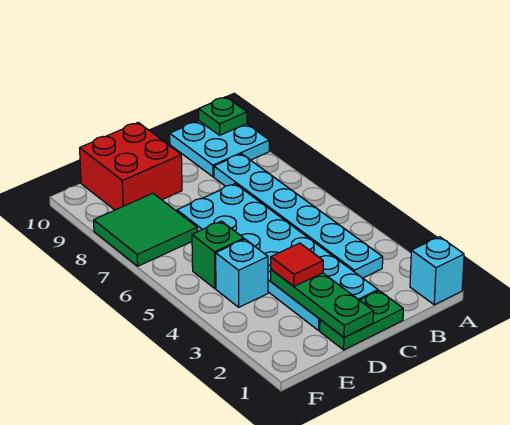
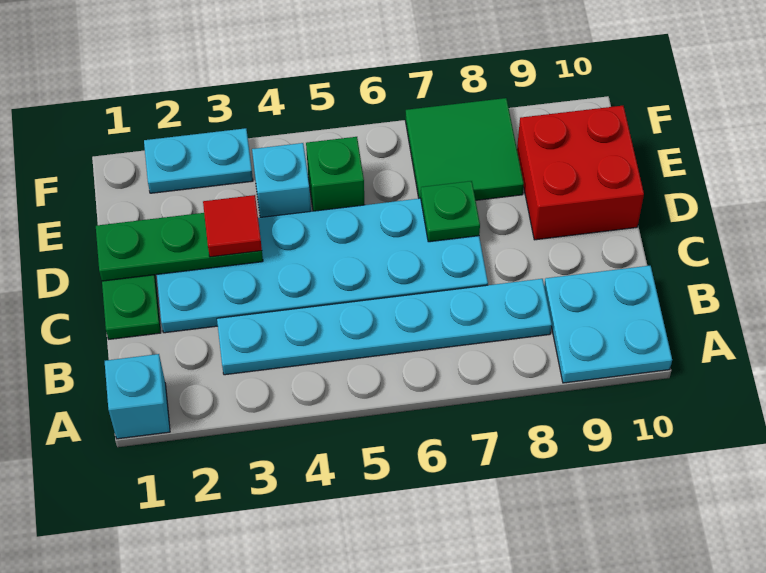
green 1x1 plate [199,97,247,135] -> green 1x1 plate moved to [420,181,480,242]
none -> cyan 1x2 plate [144,128,253,193]

